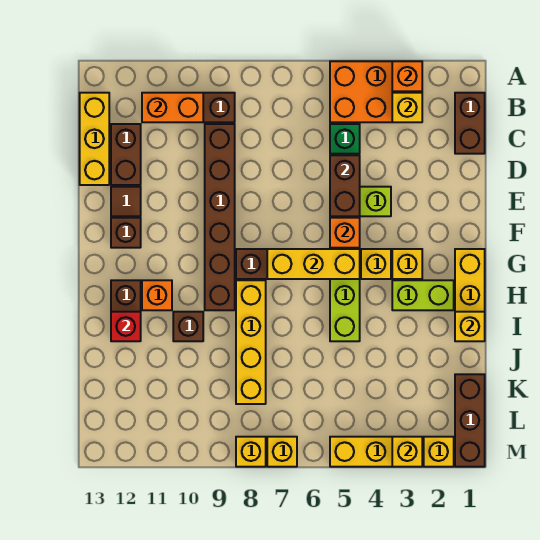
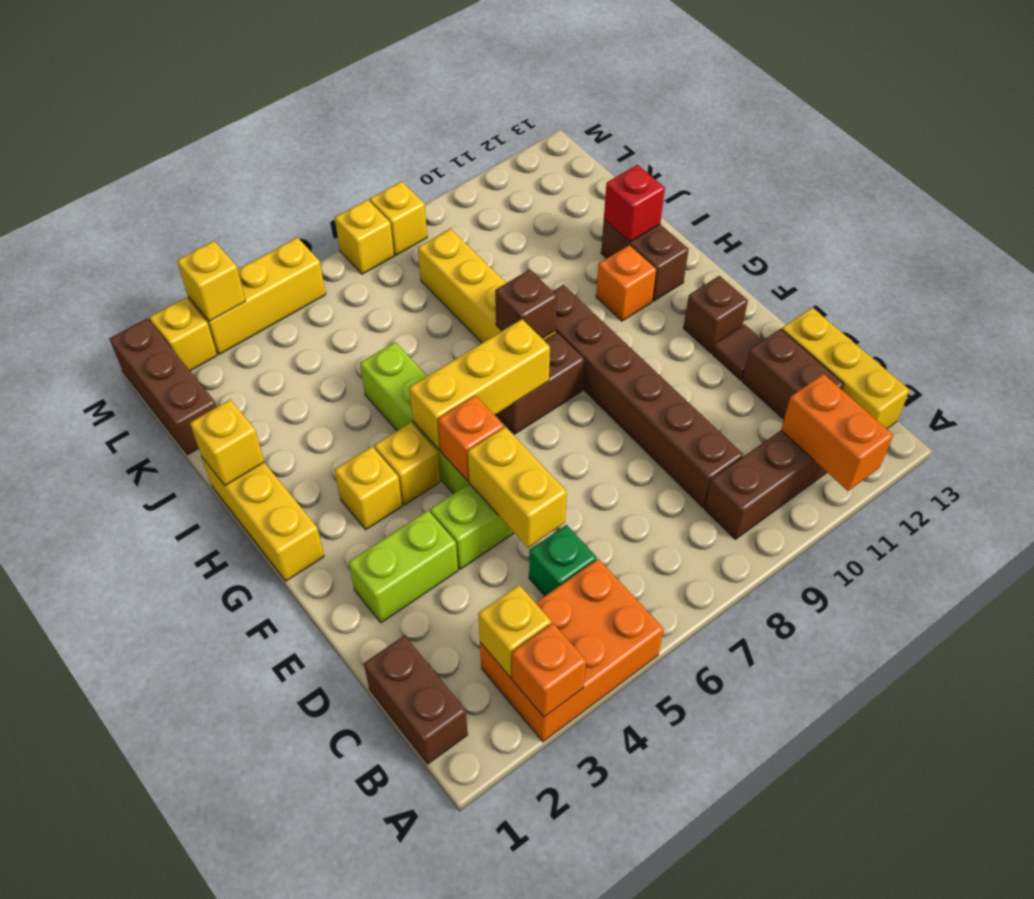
orange 1x2 brick [142,93,203,122] -> orange 1x2 brick turned to [781,374,893,491]
brown 1x2 brick [330,155,360,216] -> yellow 1x2 brick [468,427,567,548]
lime 1x2 brick [392,280,454,310] -> lime 1x2 brick moved to [349,511,458,623]
brown 1x1 brick [173,312,203,341] -> brown 1x1 brick moved to [495,270,557,339]

